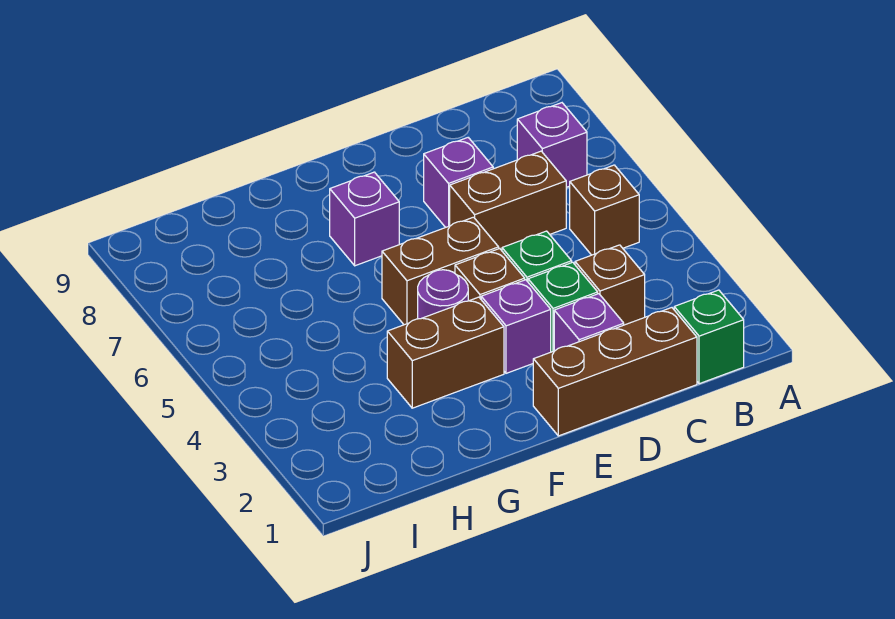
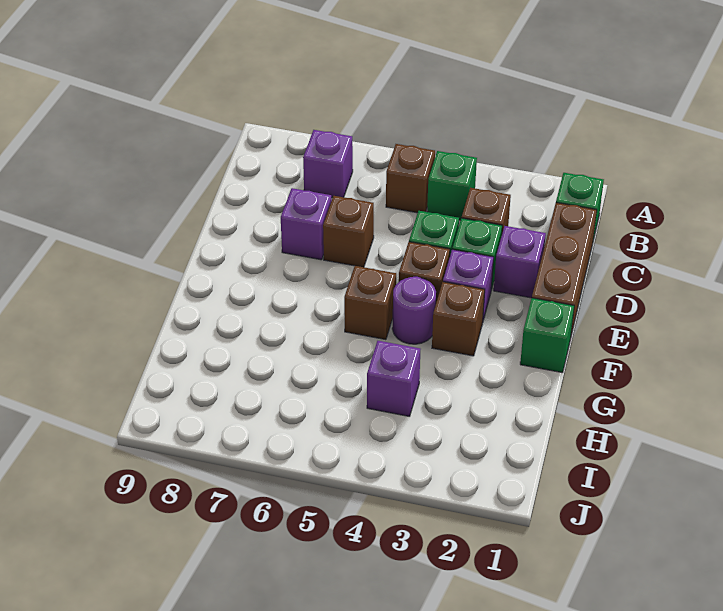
none -> green 1x1 brick [427,151,477,220]
brown 1x2 brick [450,151,566,250] -> brown 1x1 brick [323,196,374,267]
brown 1x2 brick [382,217,499,325] -> brown 1x1 brick [344,266,396,340]
none -> green 1x1 brick [520,298,574,373]
brown 1x2 brick [387,297,504,408] -> brown 1x1 brick [432,282,485,356]
purple 1x1 brick [330,172,399,266] -> purple 1x1 brick moved to [367,341,420,416]

